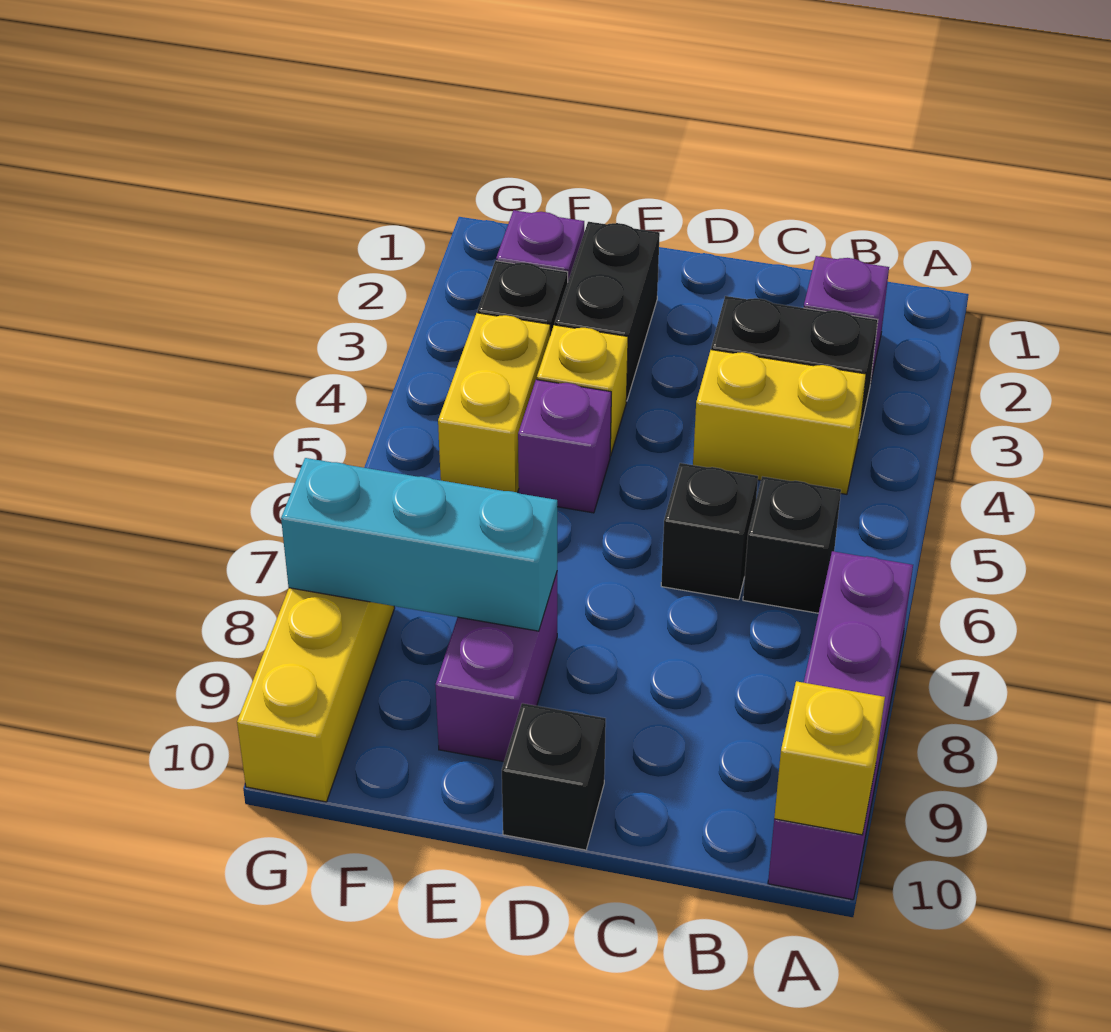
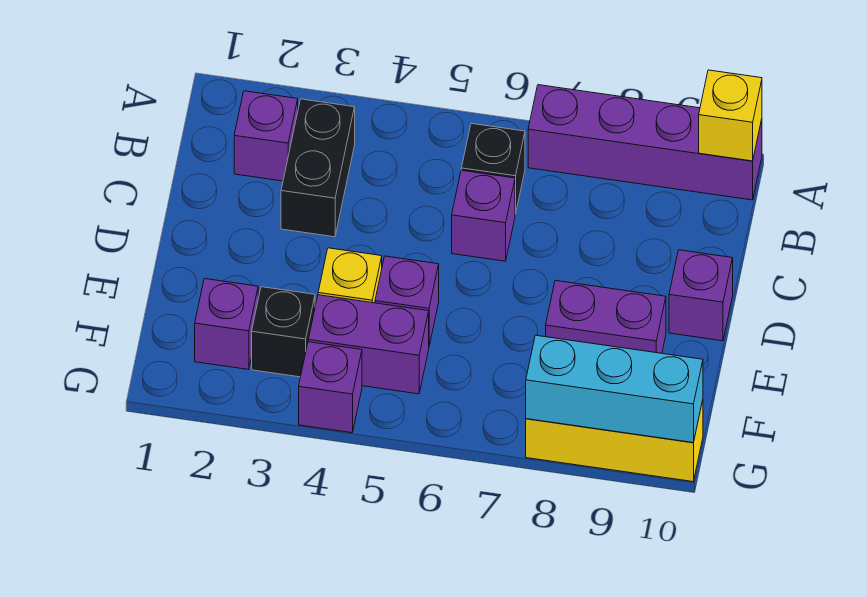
yellow 1x2 brick [693,350,866,494] -> none
black 1x1 brick [661,463,758,600] -> purple 1x1 brick [452,170,515,261]
black 1x1 brick [502,703,606,850] -> purple 1x1 brick [669,250,733,341]
black 1x2 brick [555,222,660,401] -> none
cyan 1x3 brick [281,458,557,631] -> cyan 1x3 brick turned to [526,335,703,443]
yellow 1x2 brick [438,313,550,493] -> purple 1x2 brick [308,295,429,394]
none -> purple 1x1 brick [299,342,362,433]

